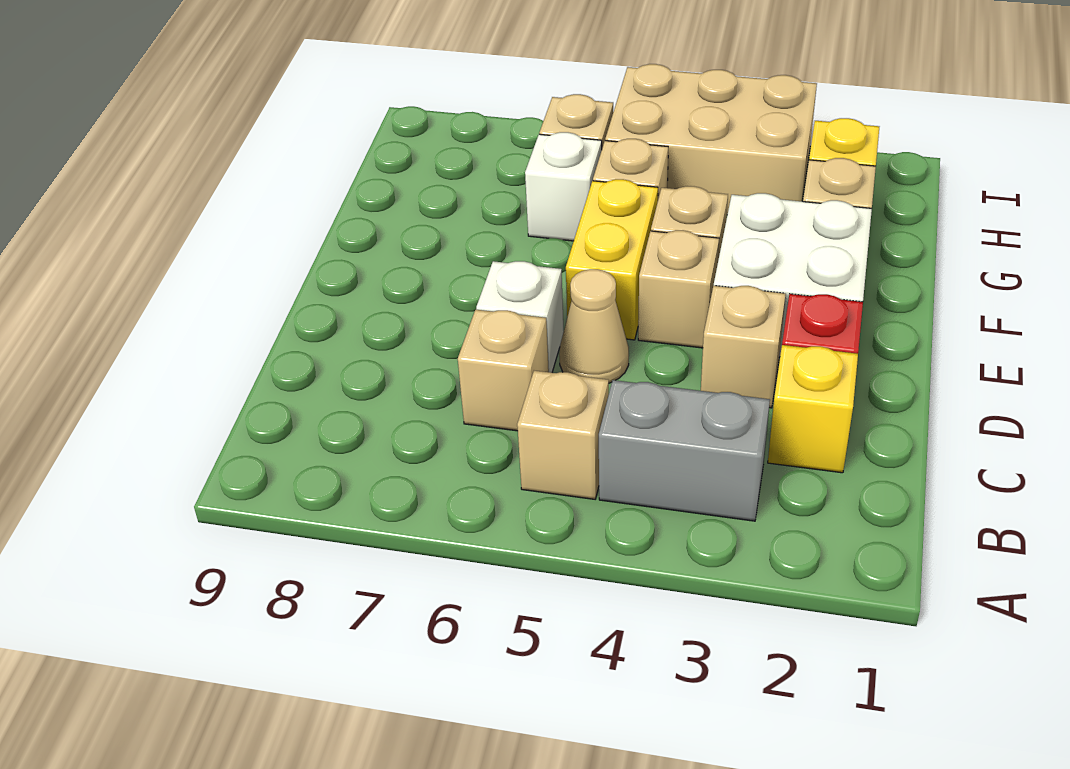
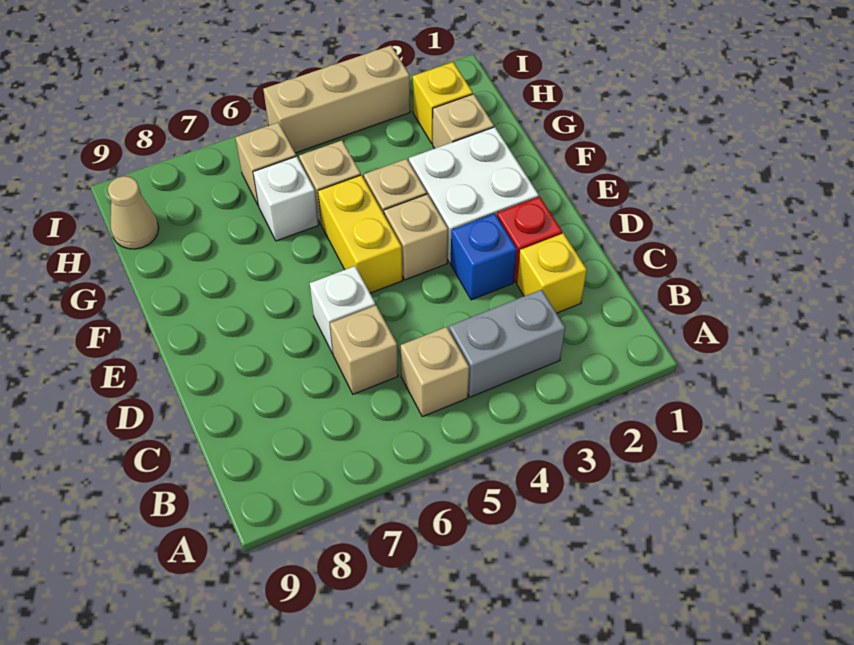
tan 1x1 brick [701,286,786,408] -> blue 1x1 brick [451,214,517,300]
tan 1x1 cone [559,269,629,383] -> tan 1x1 cone moved to [108,176,159,249]
tan 2x3 brick [605,64,817,215] -> tan 1x3 brick [263,46,410,153]

